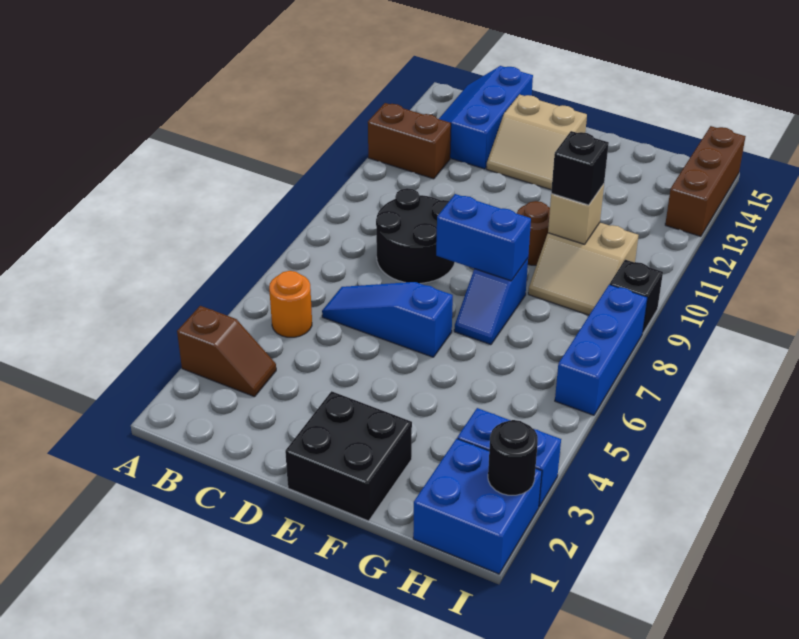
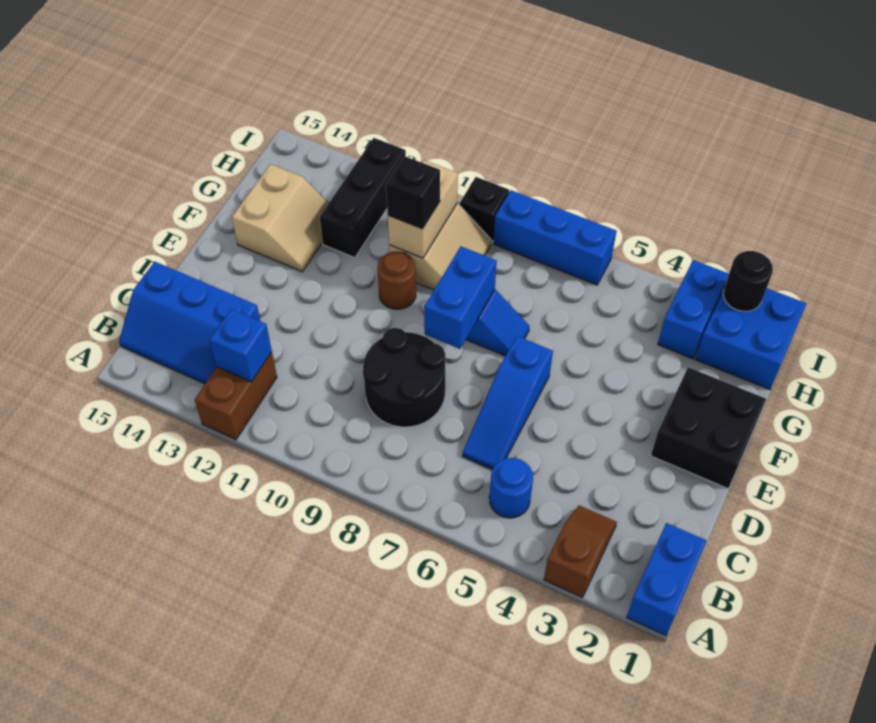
none -> blue 1x2 brick [627,523,706,636]
orange 1x1 round brick [269,271,312,337] -> blue 1x1 round brick [489,458,533,518]
none -> blue 1x1 brick [210,309,272,382]
tan 2x2 slope [486,95,587,190] -> tan 2x2 slope moved to [232,164,329,272]
tan 1x1 brick [548,184,604,244] -> tan 1x2 brick [388,160,458,258]
none -> black 1x3 brick [320,138,406,258]
brown 1x3 brick [665,126,746,236] -> none

